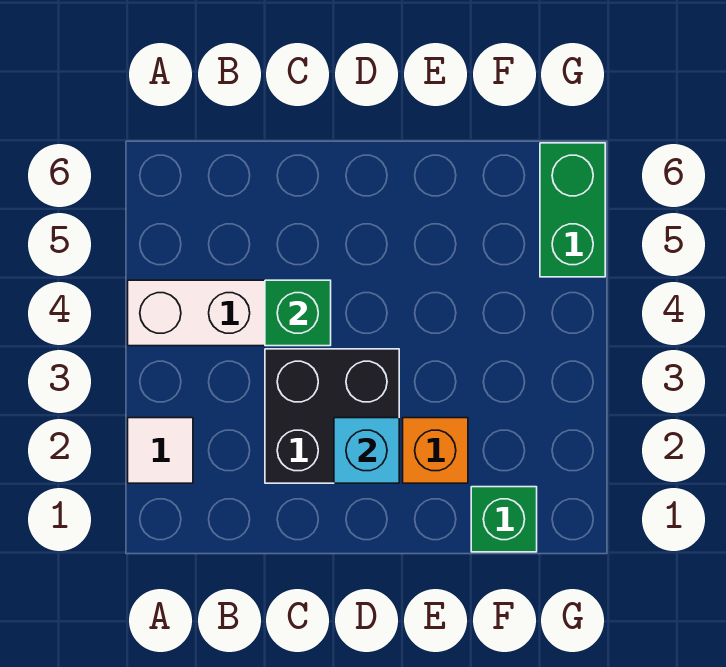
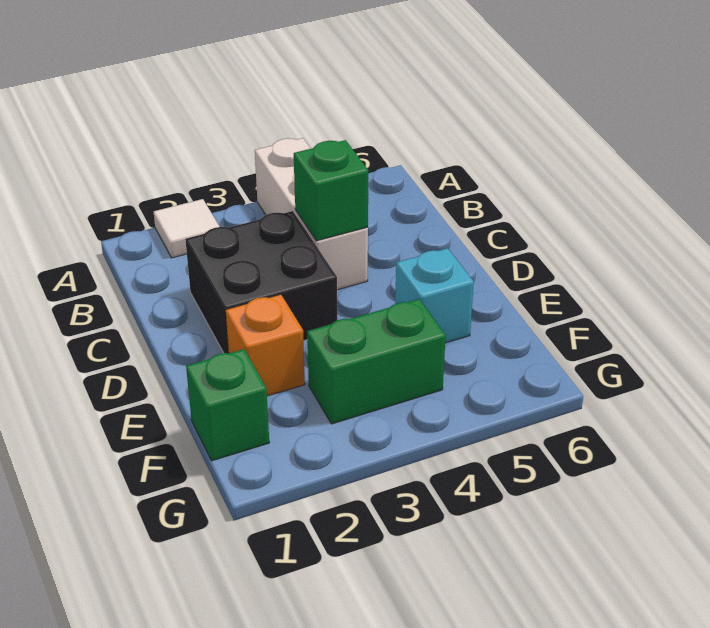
cyan 1x1 brick [334,418,399,483] -> cyan 1x1 brick moved to [395,248,474,343]
green 1x2 brick [540,143,605,277] -> green 1x2 brick moved to [307,299,446,424]

